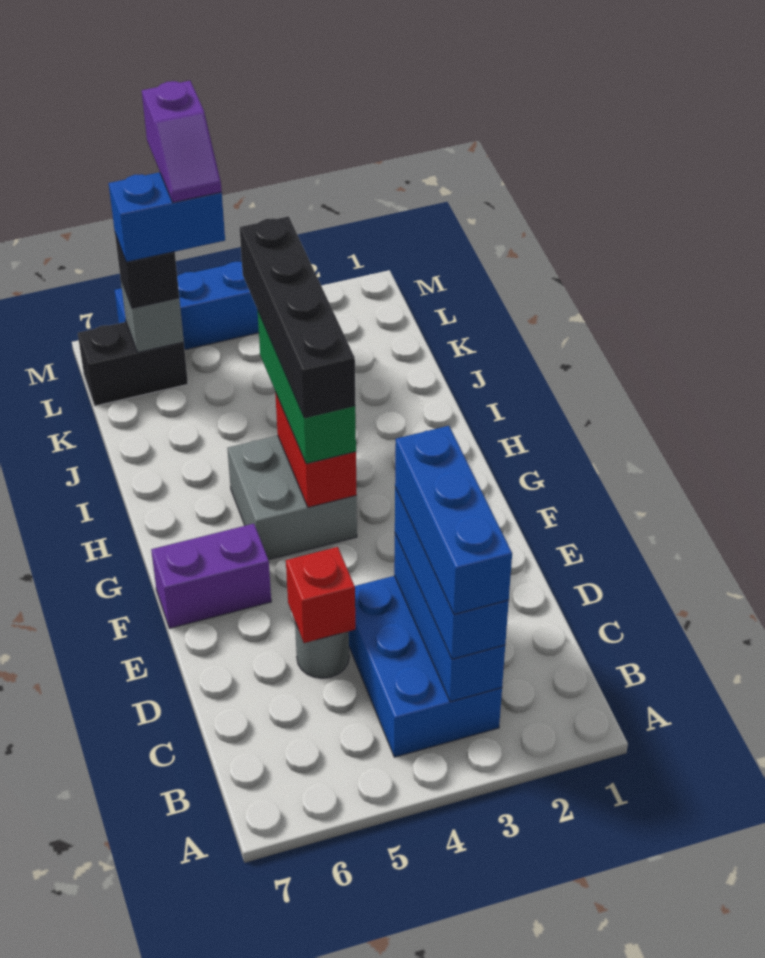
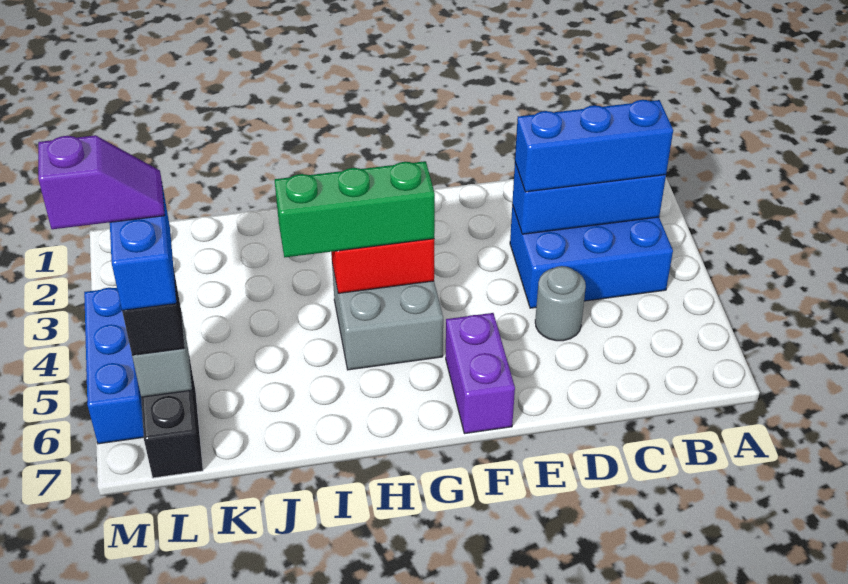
blue 1x3 brick [395,426,512,614] -> none
red 1x1 brick [286,547,355,643] -> none
black 1x4 brick [240,216,355,418] -> none

